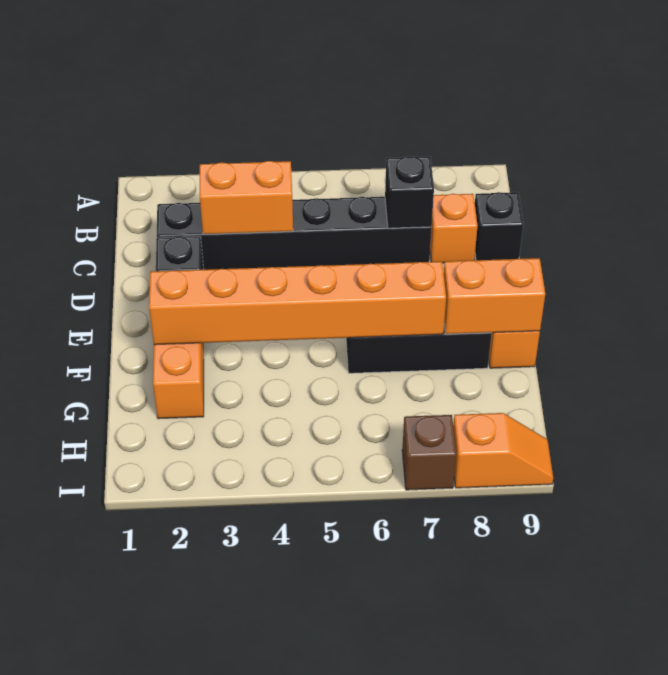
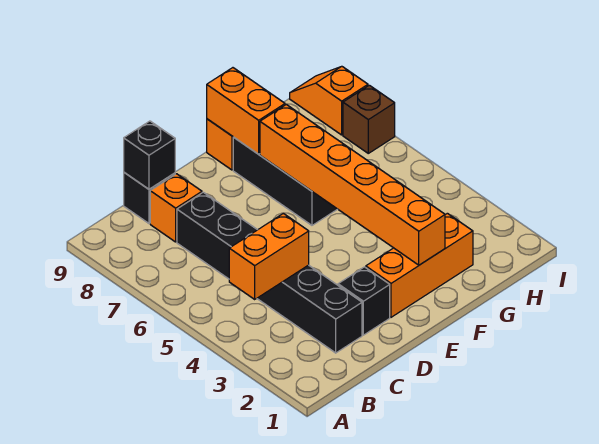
orange 1x2 brick [200,161,293,234] -> orange 1x2 brick turned to [229,213,309,299]
black 1x1 brick [385,156,434,228] -> black 1x1 brick moved to [124,121,175,189]

